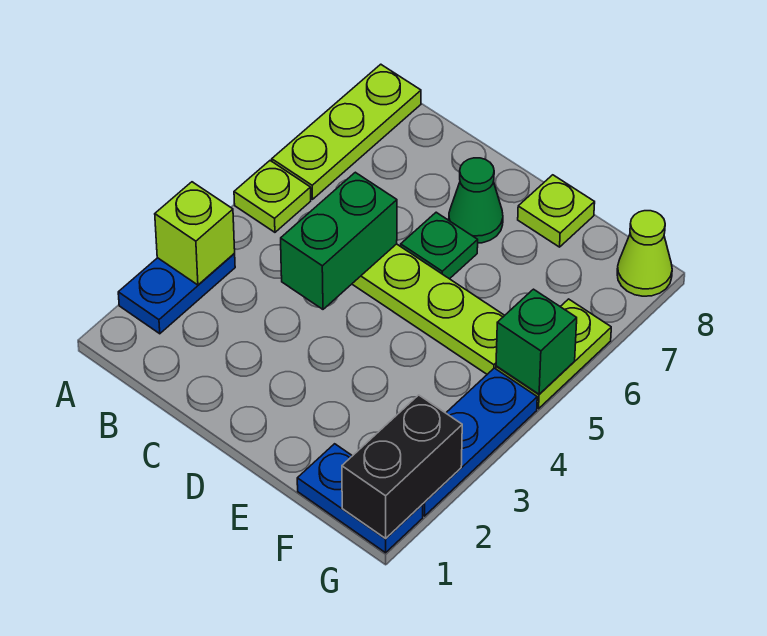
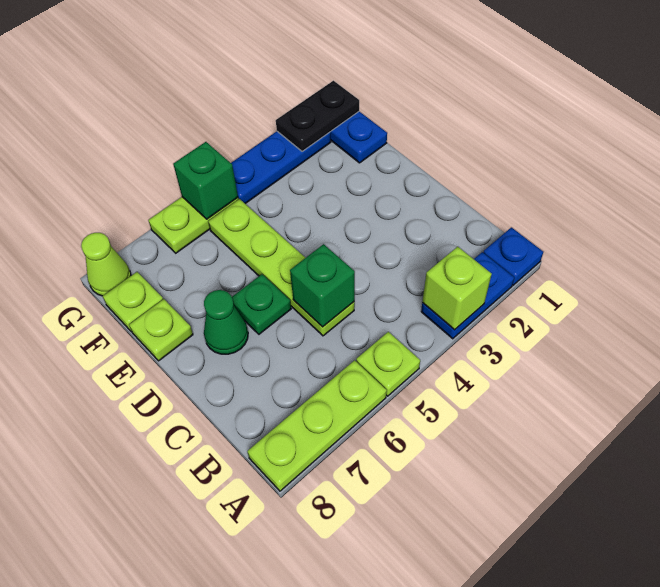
none -> blue 1x1 plate [483,227,543,285]
green 1x2 brick [281,172,397,309] -> green 1x1 brick [290,244,355,327]
none -> lime 1x1 plate [103,272,163,332]
black 1x2 brick [342,395,462,538] -> black 1x2 plate [276,81,359,152]

